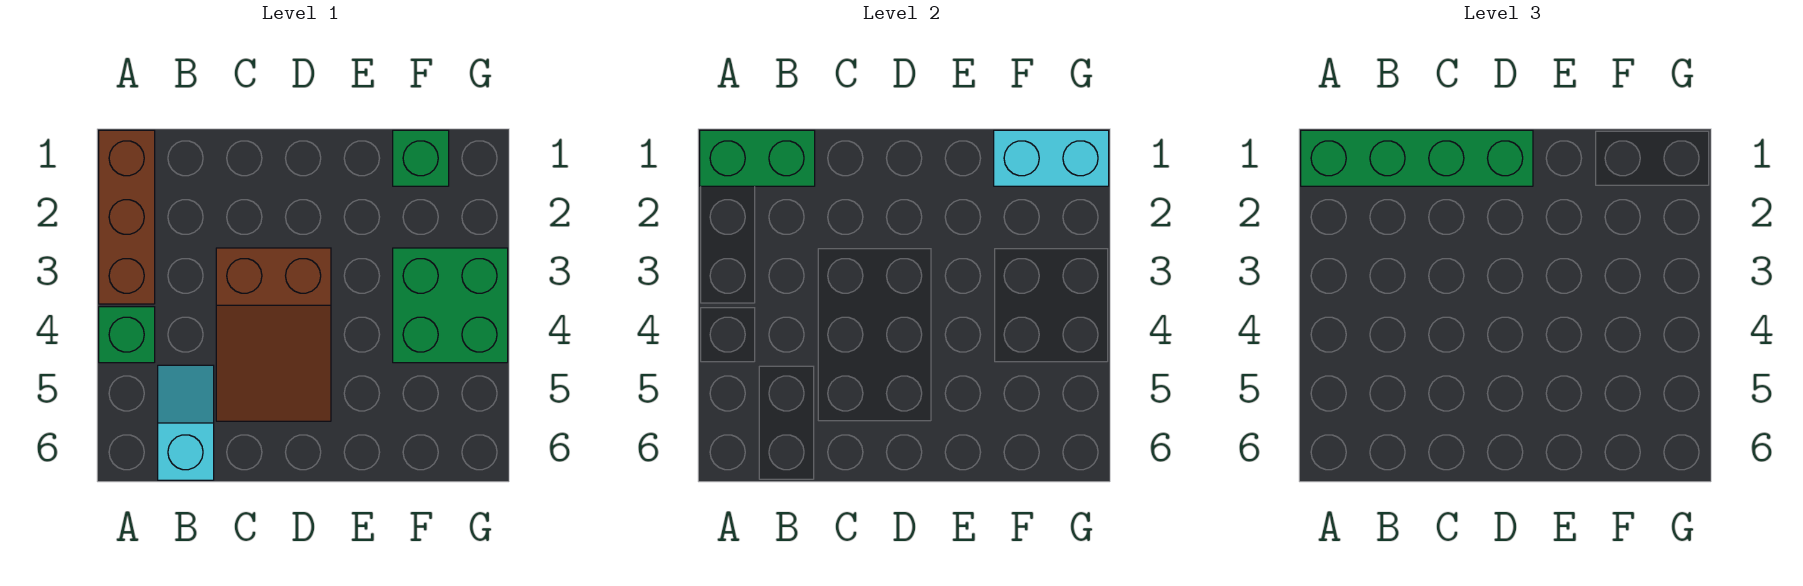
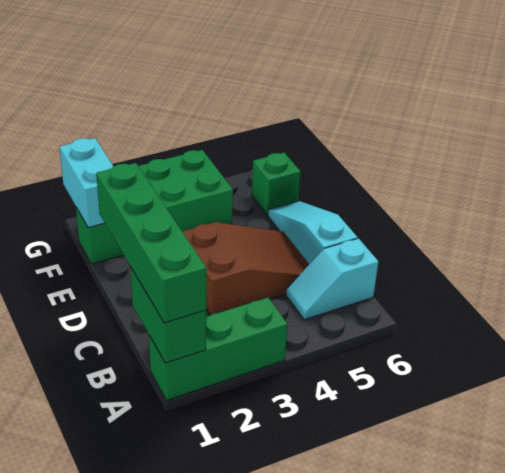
brown 1x3 brick [99,130,155,304] -> green 1x3 brick [149,298,287,400]
green 1x1 brick [99,307,155,363] -> green 1x1 brick moved to [252,153,301,215]
none -> cyan 1x3 slope [268,201,358,264]

